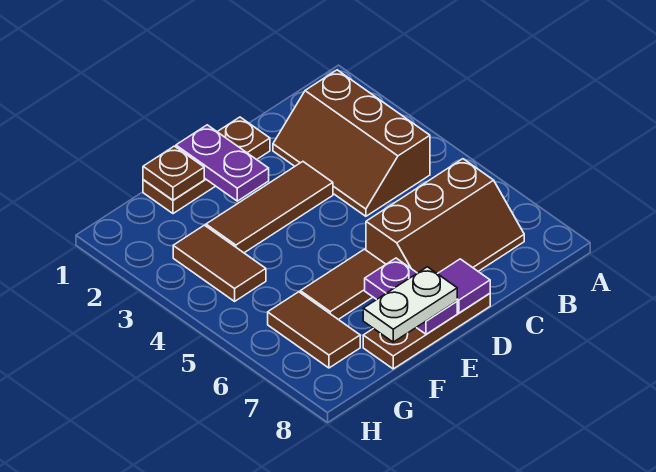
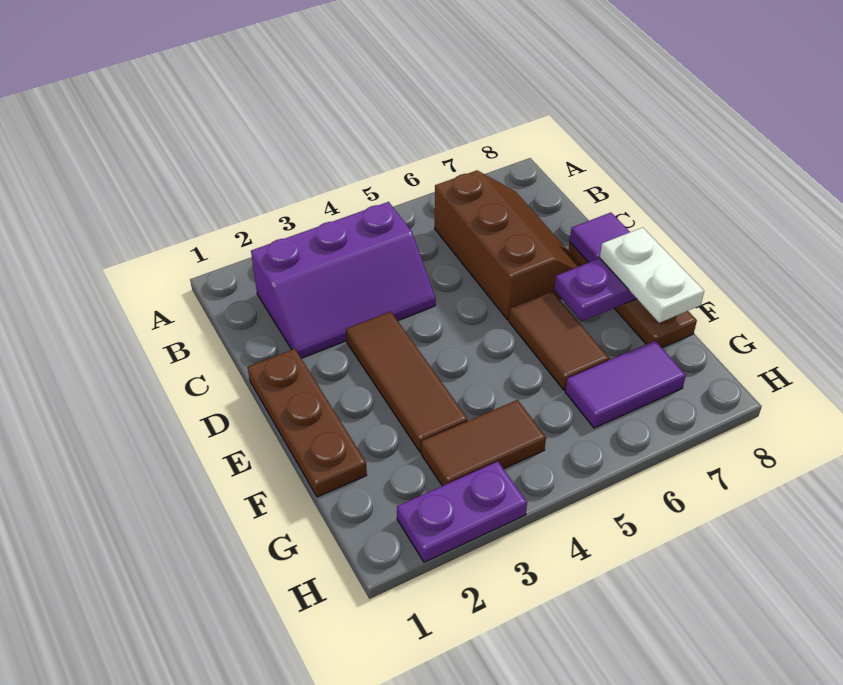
brown 2x3 slope [273,70,430,216] -> purple 2x3 slope [251,202,436,358]
purple 1x2 plate [176,125,269,201] -> purple 1x2 plate moved to [397,461,527,562]
brown 1x1 plate [143,146,204,200] -> none
brown 1x2 tile [268,292,360,368] -> purple 1x2 tile [565,341,686,428]

